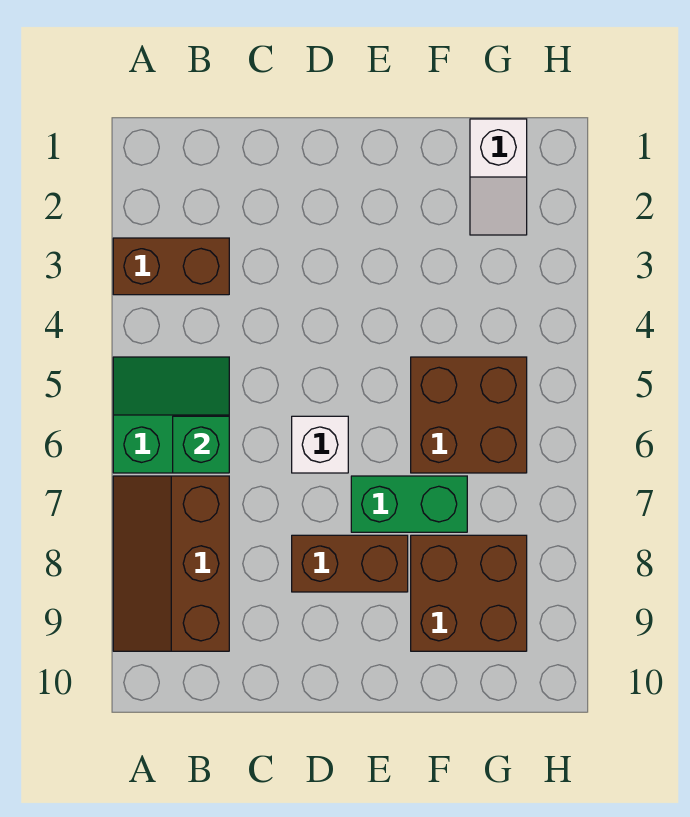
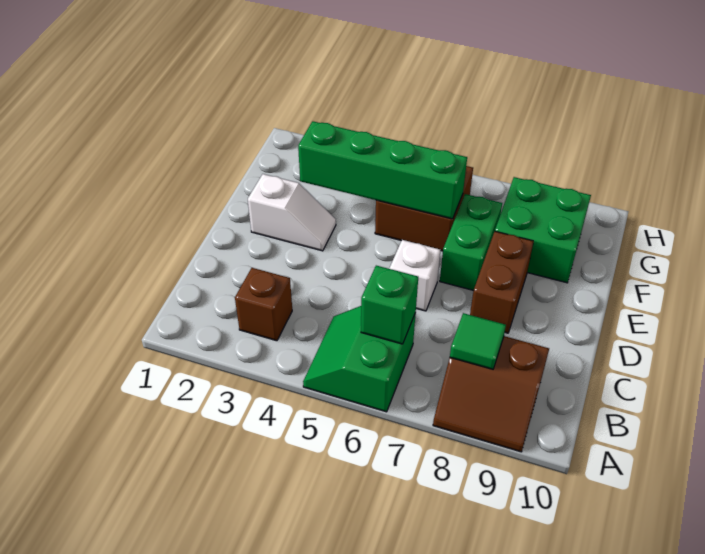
brown 1x2 brick [113,238,229,295] -> brown 1x1 brick [235,268,292,341]
brown 2x3 slope [113,476,229,651] -> brown 2x2 slope [433,336,549,452]
none -> green 1x1 tile [450,313,506,369]
none -> green 1x4 brick [298,121,467,219]
brown 2x2 brick [411,535,527,651] -> green 2x2 brick [495,177,591,283]
white 1x2 slope [470,119,527,235] -> white 1x2 slope moved to [248,174,336,251]

